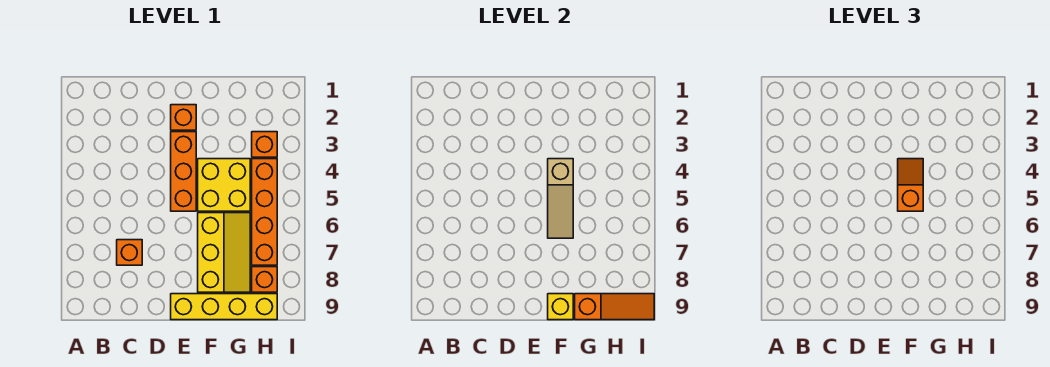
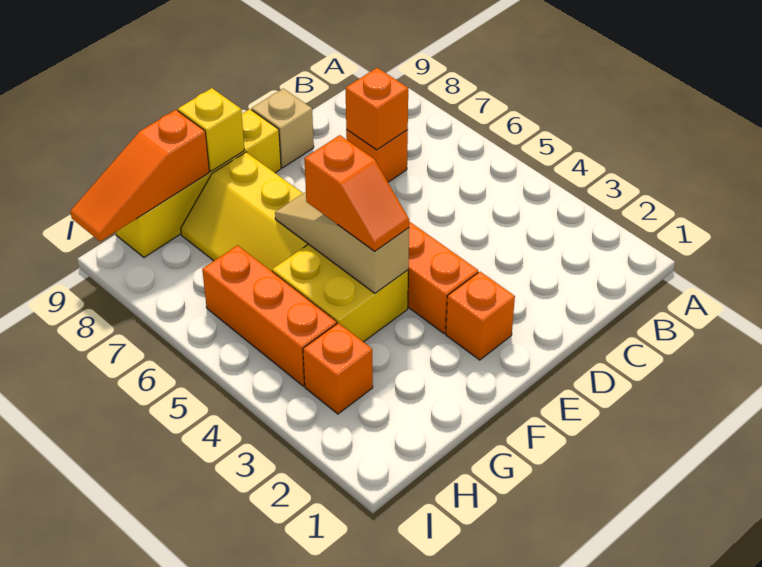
none -> tan 1x1 brick [252,88,314,168]
orange 1x4 brick [252,159,277,265] -> orange 1x3 brick [202,245,337,386]
orange 1x1 brick [252,267,277,292] -> orange 1x1 brick moved to [346,68,408,150]

